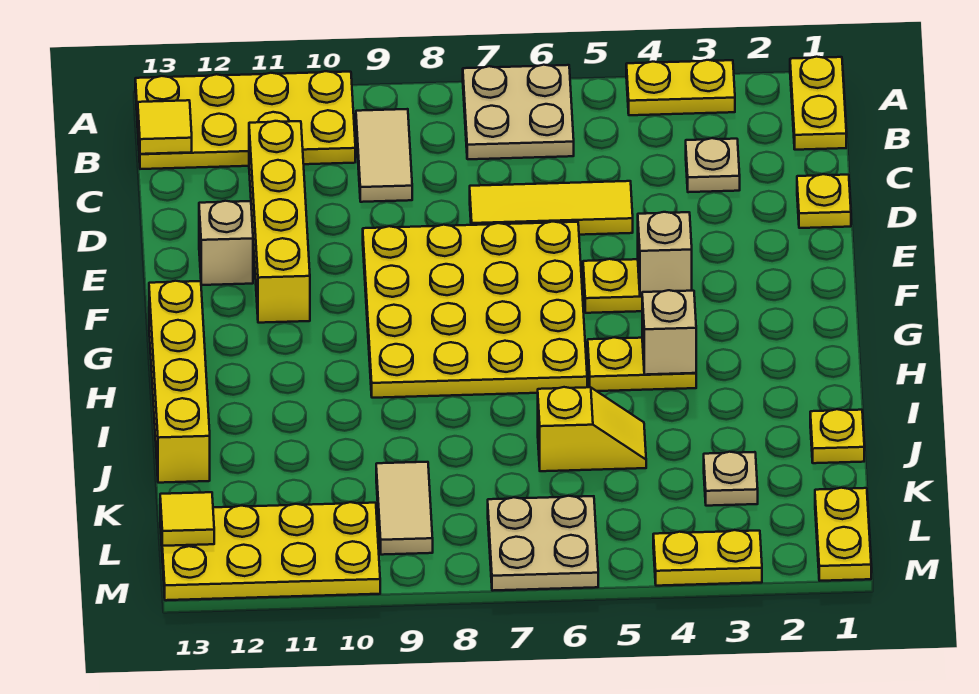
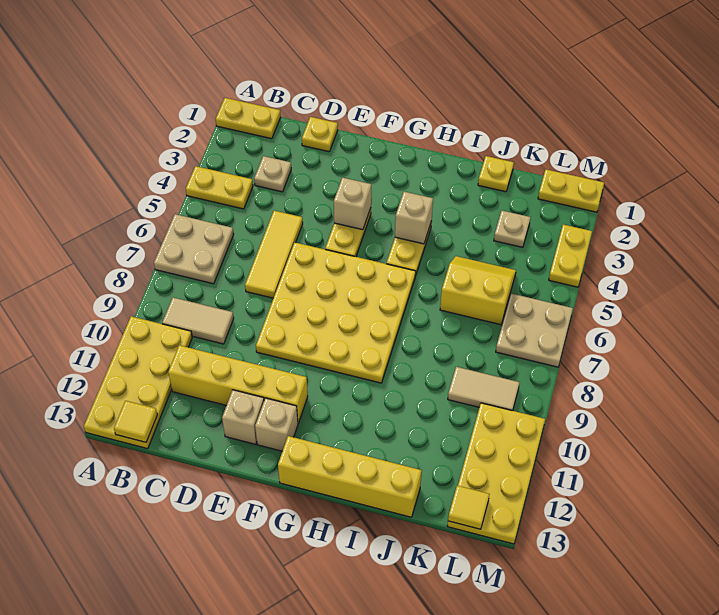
yellow 1x2 plate [626,60,735,115] -> yellow 1x2 plate turned to [186,166,253,209]
none -> tan 1x1 brick [255,398,298,451]
yellow 1x2 slope [538,387,646,471] -> yellow 2x2 slope [440,256,516,325]

